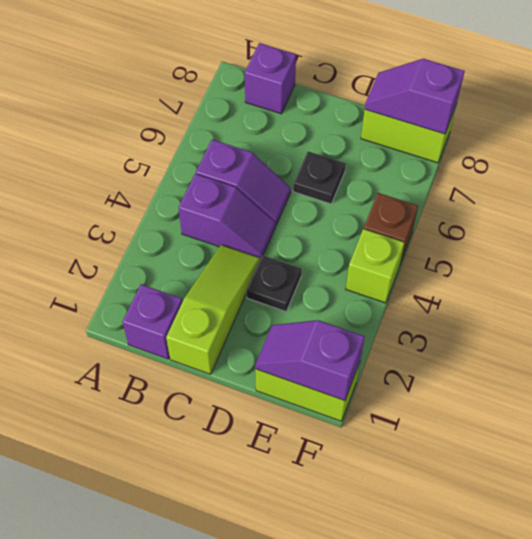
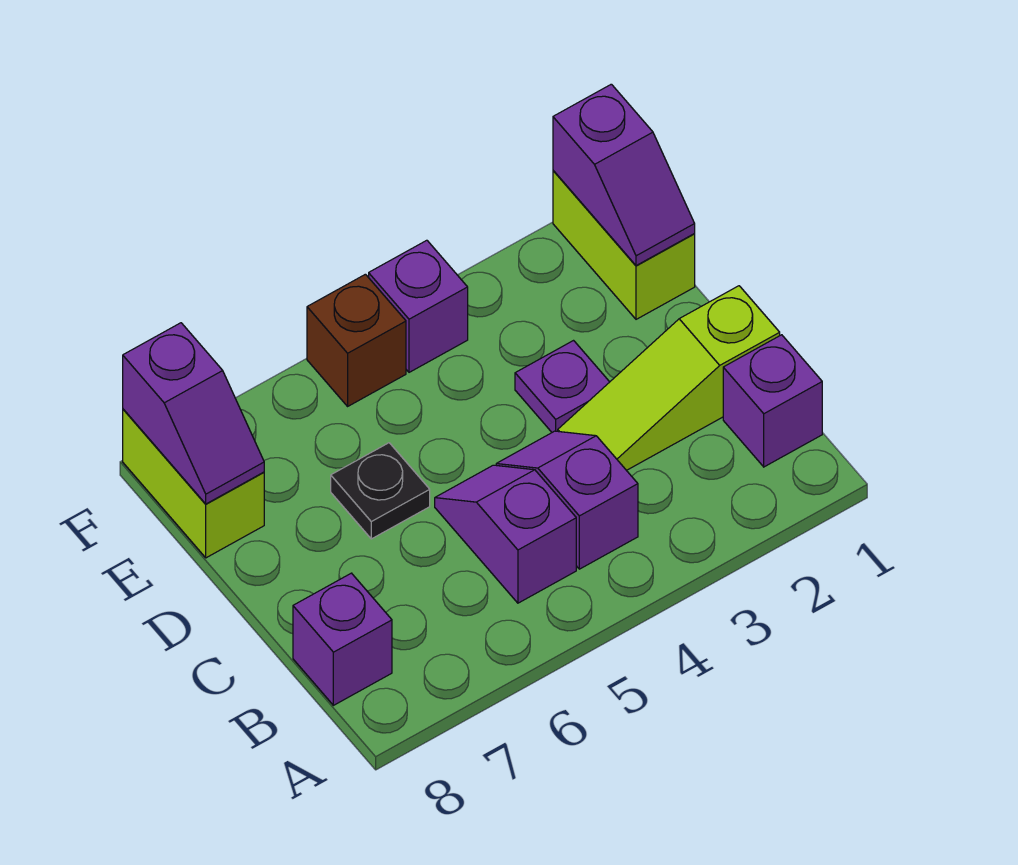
black 1x1 plate [246,255,302,311] -> purple 1x1 plate [515,341,609,432]
lime 1x1 brick [346,229,404,303] -> purple 1x1 brick [369,240,468,372]

